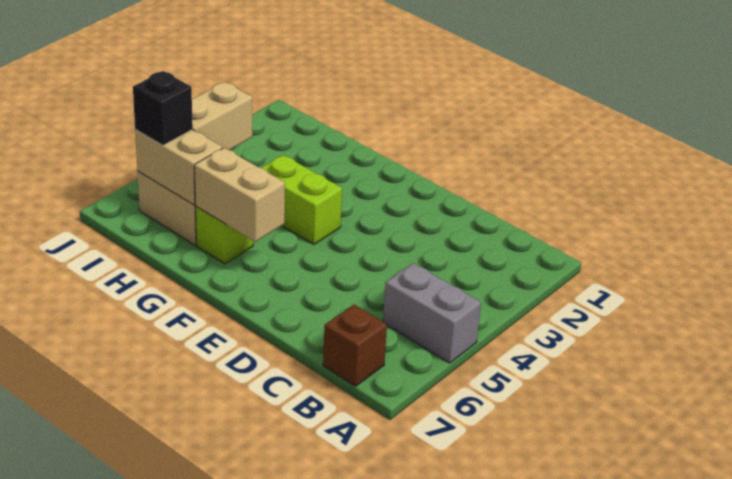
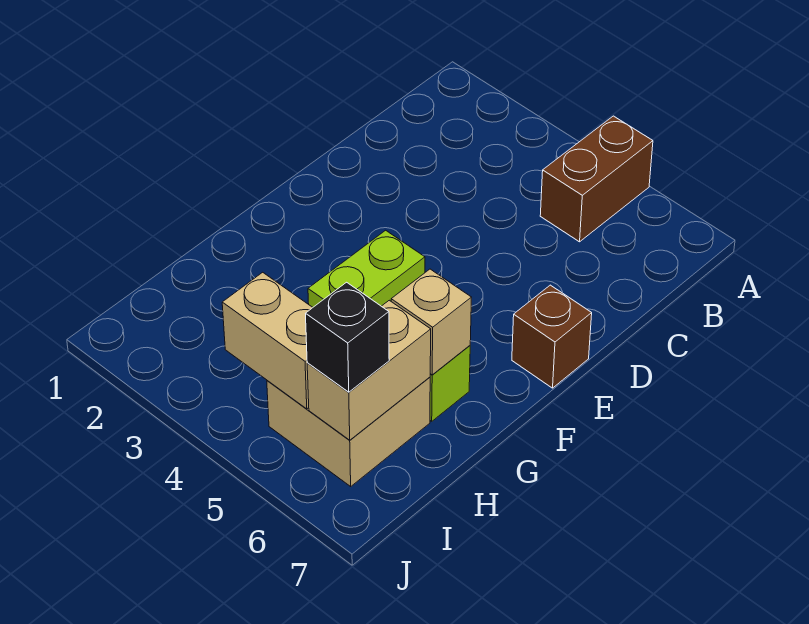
grey 1x2 brick [383,263,481,363] -> brown 1x2 brick [540,116,653,242]
brown 1x1 brick [323,304,387,386] -> brown 1x1 brick moved to [512,285,592,388]
tan 1x2 brick [194,148,285,242] -> tan 1x1 brick [391,269,472,375]

